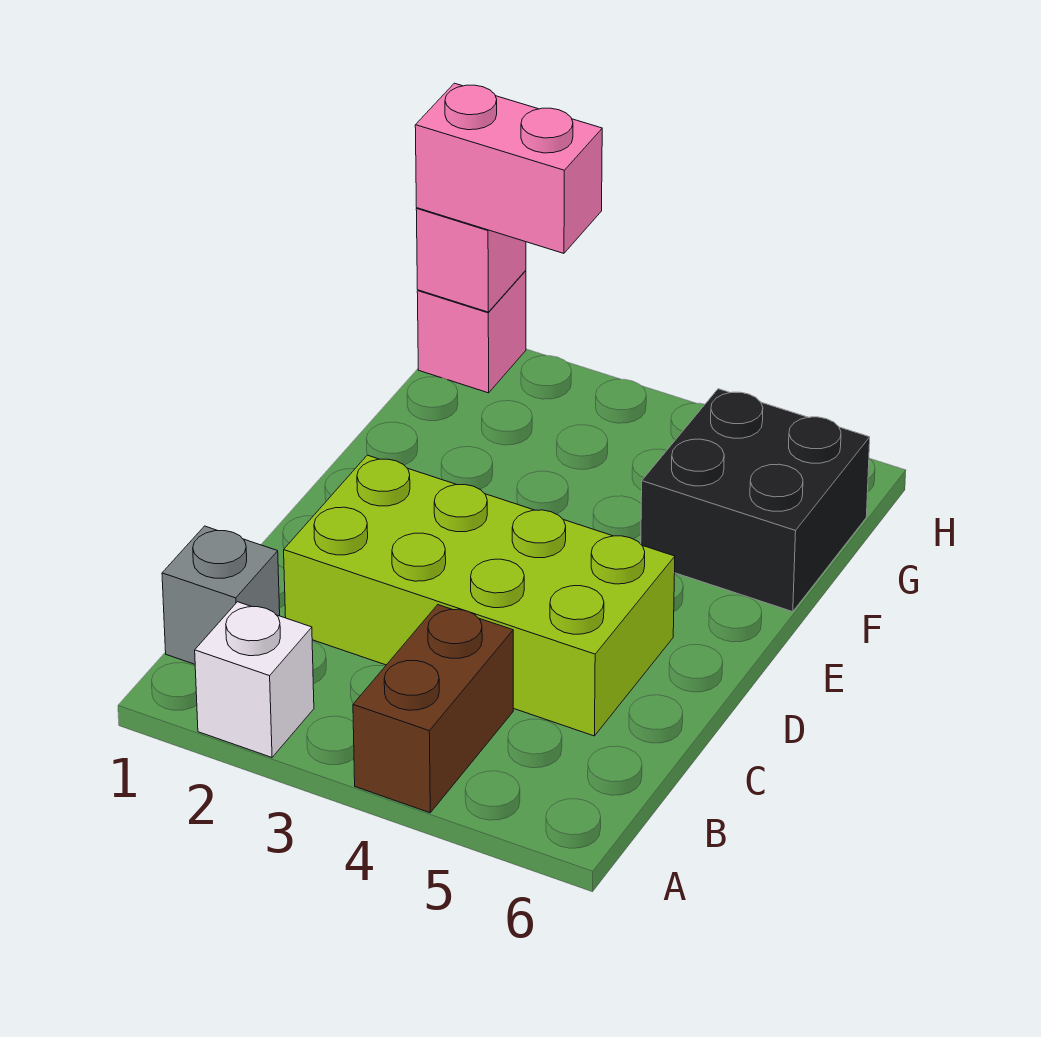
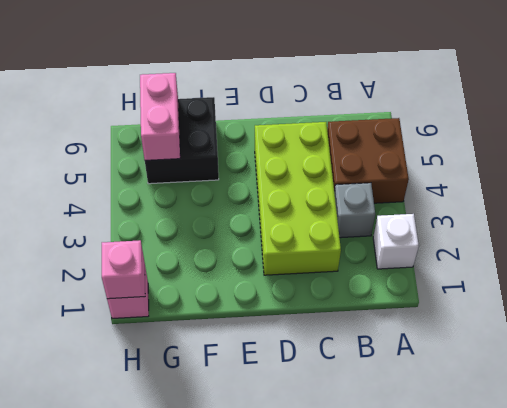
brown 1x2 brick [353,605,513,813] -> brown 2x2 brick [327,118,409,203]
grey 1x1 brick [162,526,280,664] -> grey 1x1 brick moved to [334,183,375,238]
pink 1x2 brick [415,83,602,253] -> pink 1x2 brick moved to [140,73,180,160]

